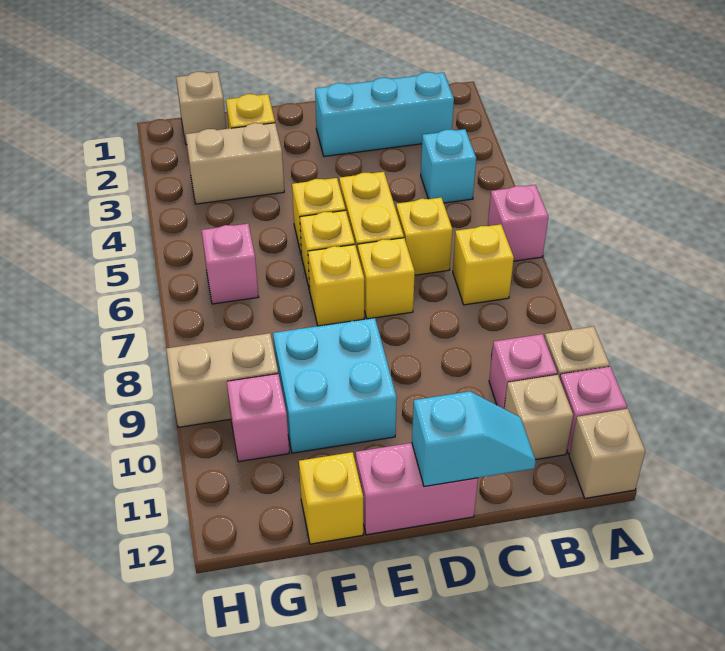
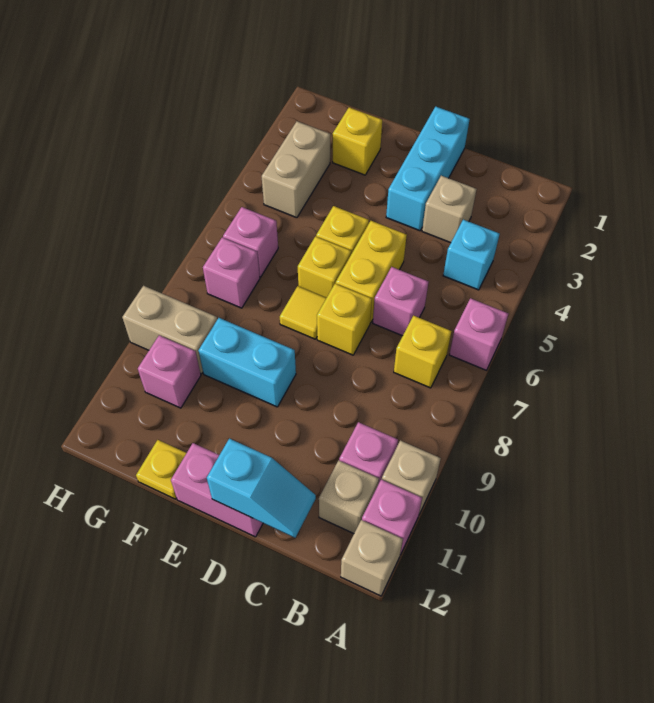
cyan 1x3 brick [315,72,454,156] -> cyan 1x3 brick turned to [386,107,470,231]
yellow 1x1 brick [396,198,453,275] -> pink 1x1 brick [373,267,428,336]
yellow 1x1 brick [308,245,364,326] -> yellow 1x1 tile [280,286,326,339]
cyan 2x2 brick [273,318,397,453] -> cyan 1x2 brick [199,318,296,407]
tan 1x2 brick [186,123,284,204] -> tan 1x2 brick turned to [262,121,330,218]
yellow 1x1 brick [299,452,363,544] -> yellow 1x1 plate [136,440,186,499]
tan 1x1 brick [176,72,226,145] -> tan 1x1 brick moved to [422,176,477,243]
none -> pink 1x1 brick [203,237,260,308]

